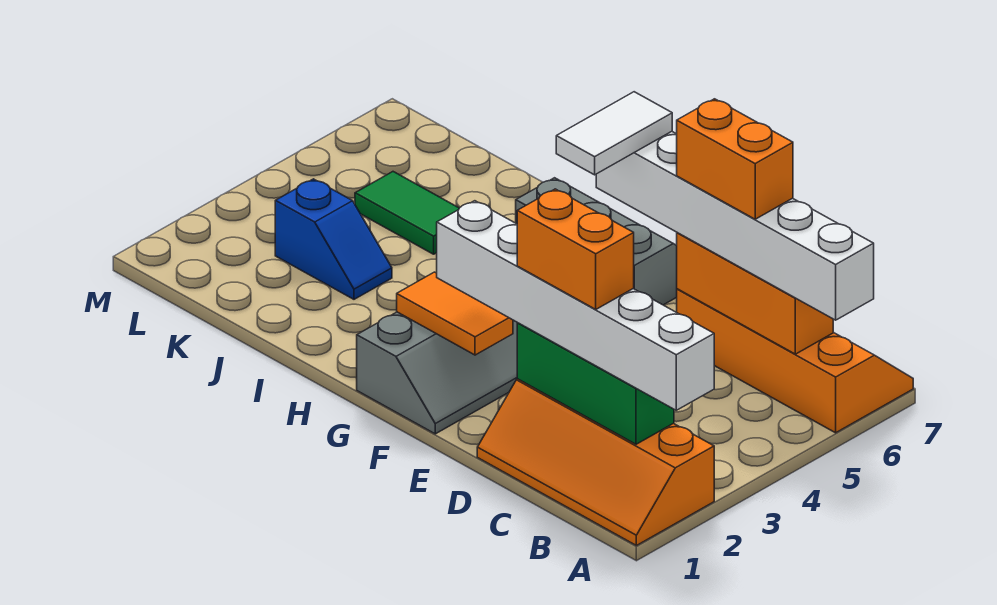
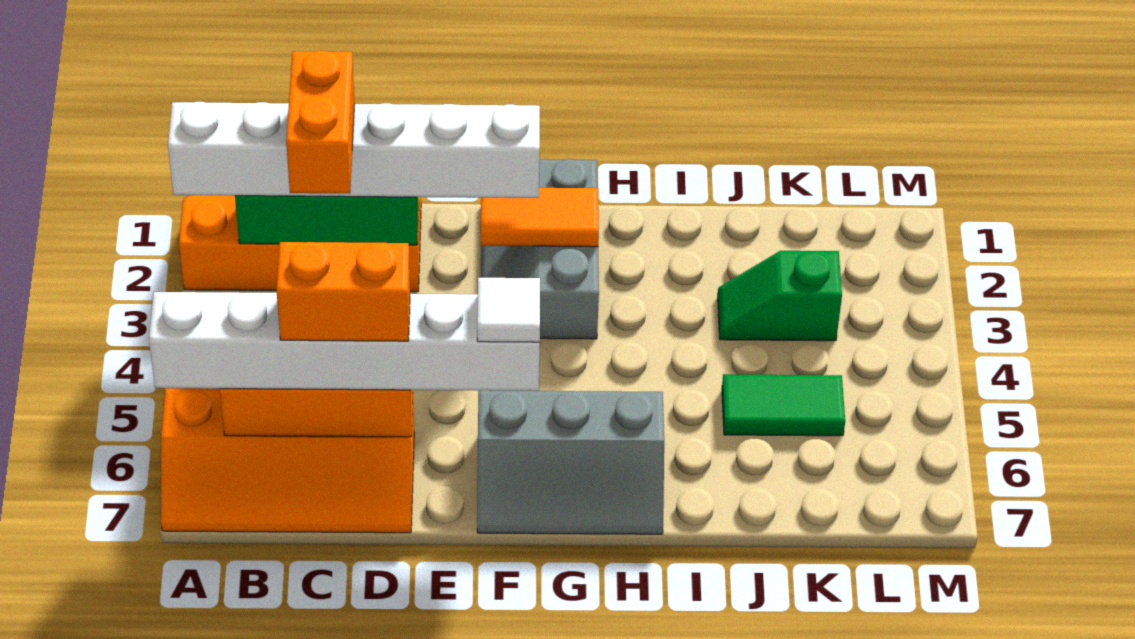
orange 1x2 brick [517,189,634,309] -> orange 1x2 brick turned to [286,51,355,193]
white 1x2 tile [556,92,672,175] -> white 1x1 tile [477,278,540,342]
blue 1x2 slope [275,179,392,299] -> green 1x2 slope [718,251,842,341]

